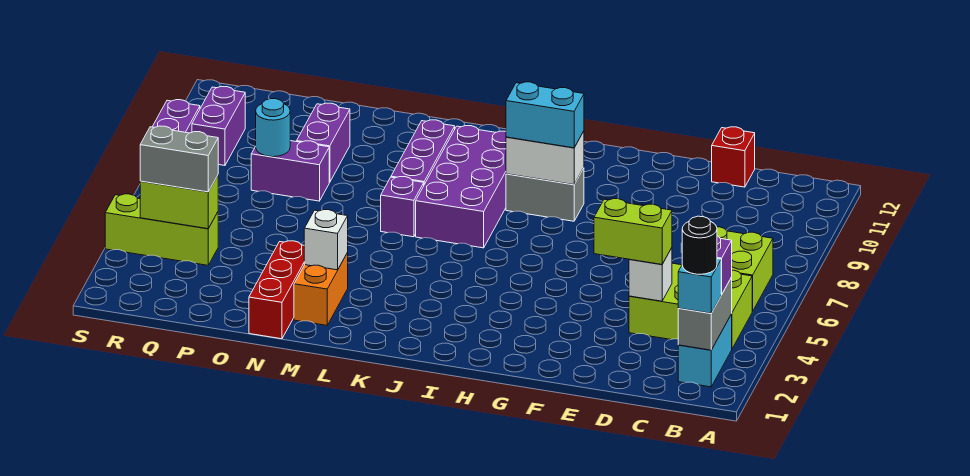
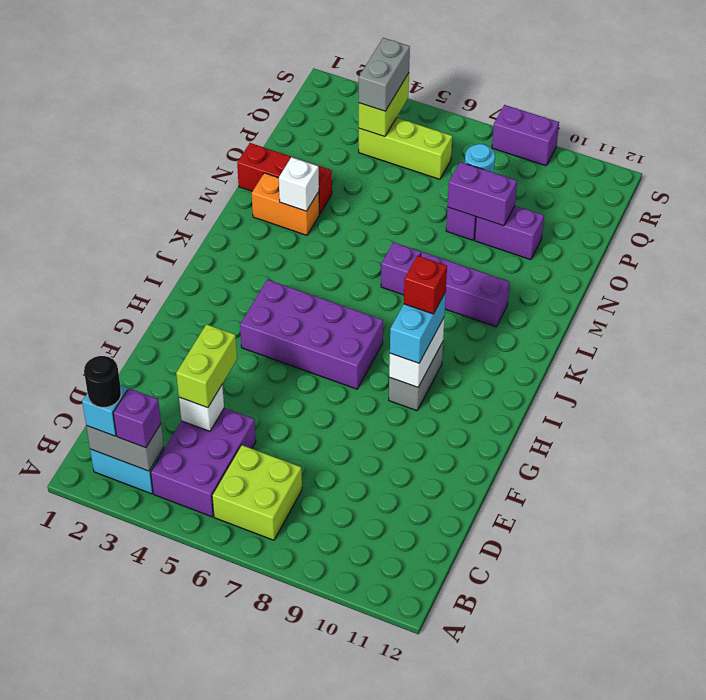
lime 2x3 brick [629,263,752,349] -> purple 2x3 brick [151,408,256,517]
red 1x1 brick [712,127,755,187] -> red 1x1 brick moved to [404,256,447,314]
purple 2x4 brick [416,126,506,248] -> purple 2x4 brick moved to [240,280,383,389]
lime 1x3 brick [105,194,218,265] -> lime 1x3 brick turned to [359,118,452,179]
purple 1x2 brick [192,86,245,166] -> purple 1x2 brick moved to [447,162,517,226]

